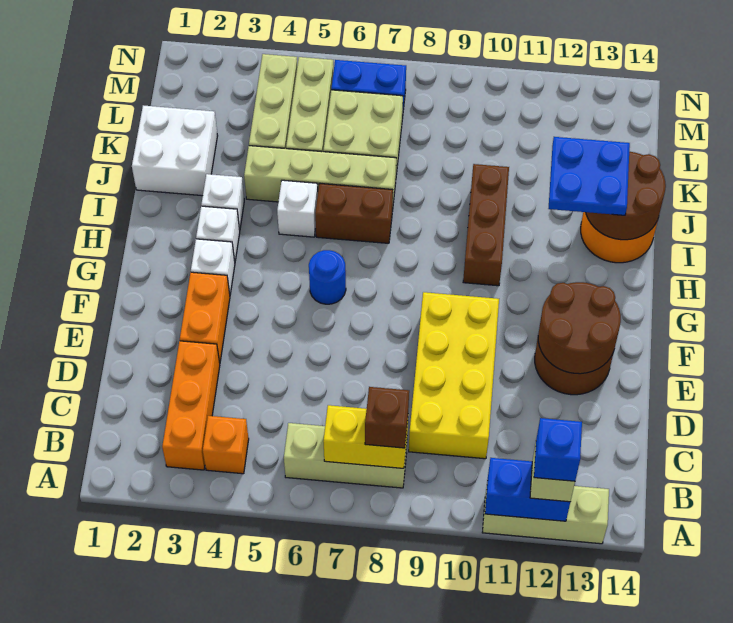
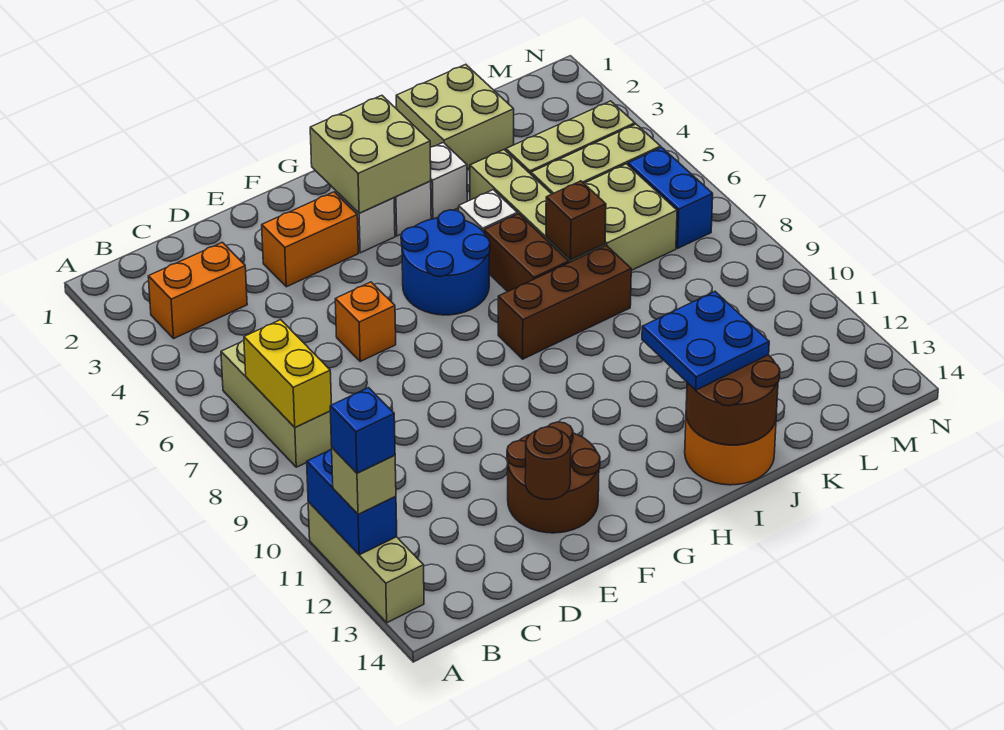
orange 1x3 brick [162,341,220,470] -> orange 1x2 brick [148,242,247,338]
orange 1x1 brick [203,416,249,474] -> orange 1x1 brick moved to [335,282,396,361]
brown 1x1 brick [365,387,409,448] -> brown 1x1 brick moved to [546,181,606,260]
yellow 2x4 brick [409,292,499,459] -> none
brown 2x2 round brick [538,282,621,374] -> brown 1x1 round brick [525,427,571,500]
none -> tan 2x2 brick [310,95,431,213]
blue 1x1 round brick [309,250,346,304] -> blue 2x2 round brick [401,210,490,315]
brown 1x3 brick [463,164,509,286] -> brown 1x3 brick moved to [498,245,631,359]
white 2x2 brick [132,105,218,196] -> tan 2x2 brick [396,64,514,169]

